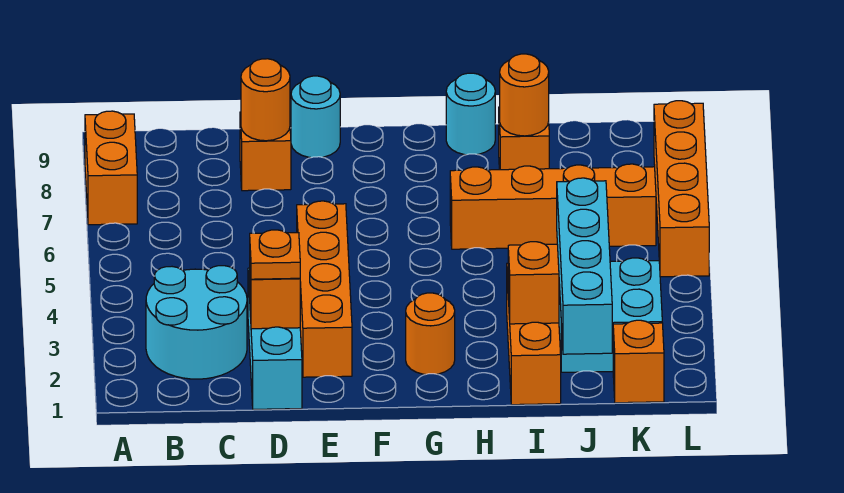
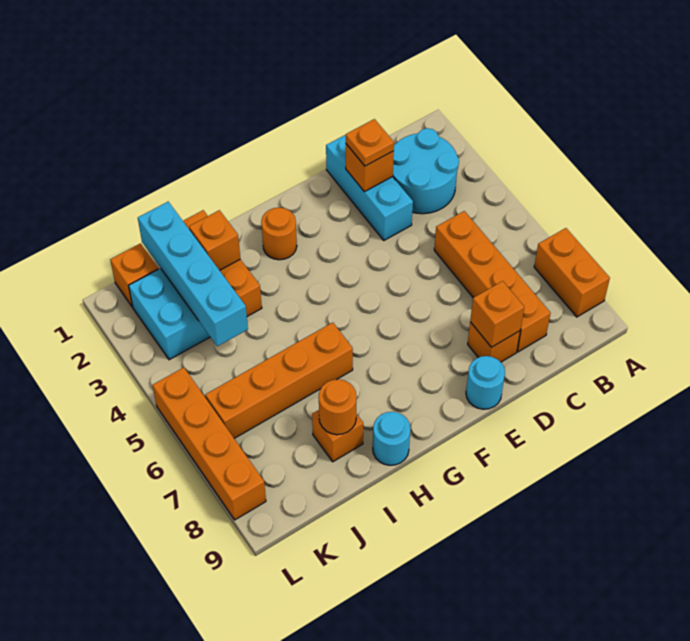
orange 1x1 round brick [241,59,290,141] -> orange 1x1 brick [470,281,524,347]
orange 1x4 brick [297,201,352,377] -> orange 1x4 brick moved to [434,211,551,352]

